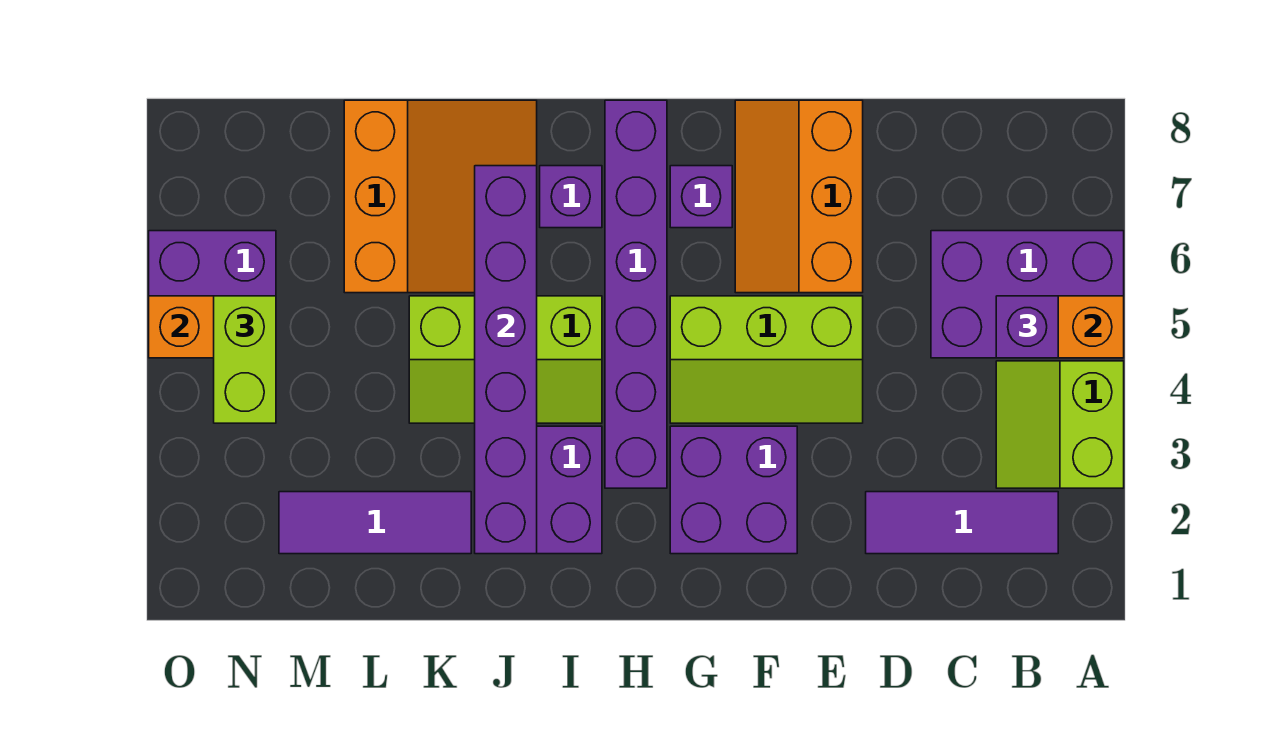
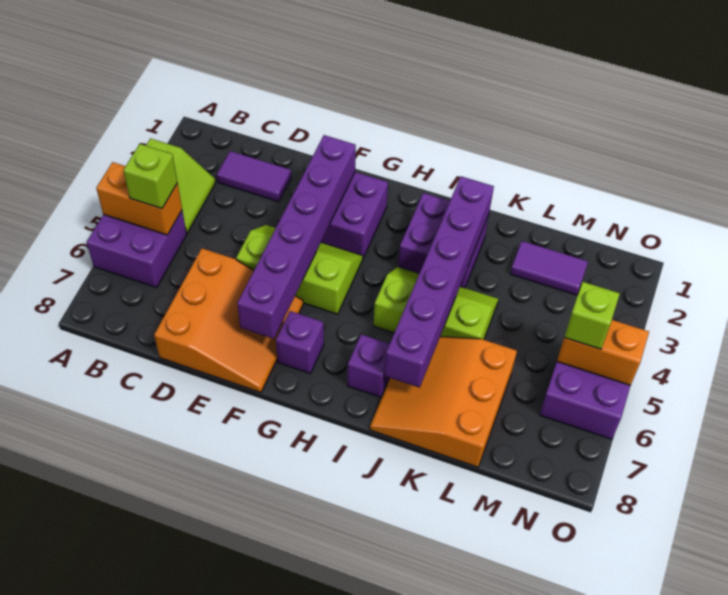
purple 2x3 brick [931,231,1124,358] -> purple 2x2 brick [87,211,187,288]
purple 1x3 tile [866,492,1058,554] -> purple 1x2 tile [217,151,291,202]
purple 1x1 brick [996,296,1058,358] -> lime 1x1 brick [123,144,177,209]
orange 2x3 slope [735,100,863,293] -> orange 3x3 slope [154,248,303,393]
purple 1x6 brick [605,100,667,488] -> purple 1x6 brick moved to [237,135,356,339]
purple 1x3 tile [279,492,471,554] -> purple 1x2 tile [510,241,588,295]
lime 1x2 brick [214,296,276,423] -> lime 1x1 brick [564,282,620,349]

